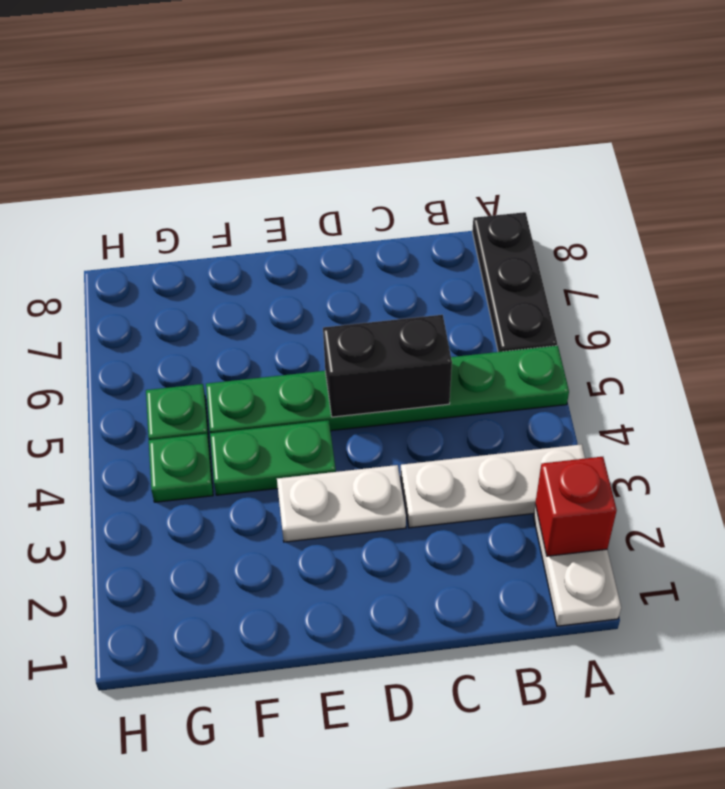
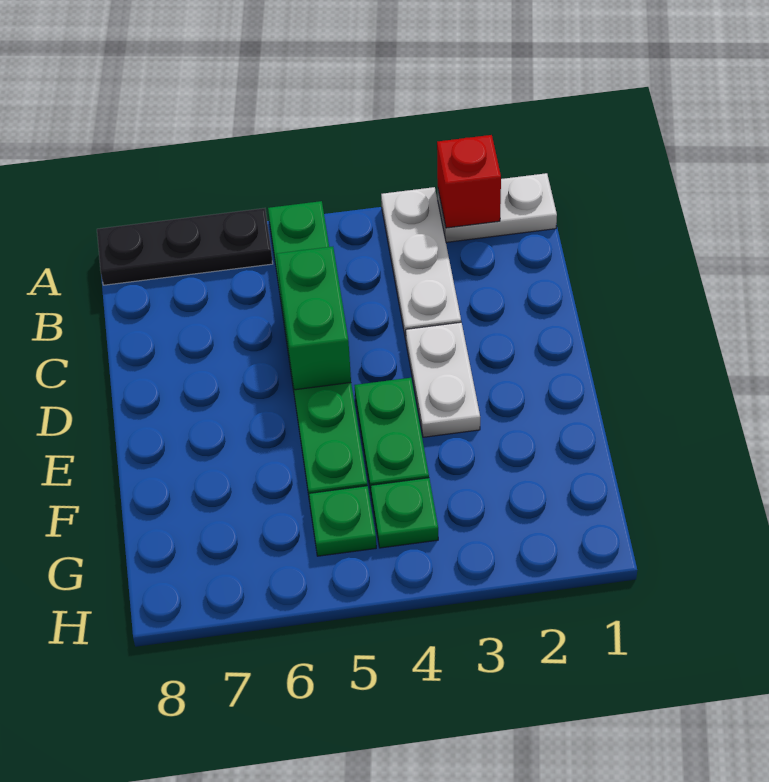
black 1x2 brick [323,315,452,417] -> green 1x2 brick [276,247,351,390]

